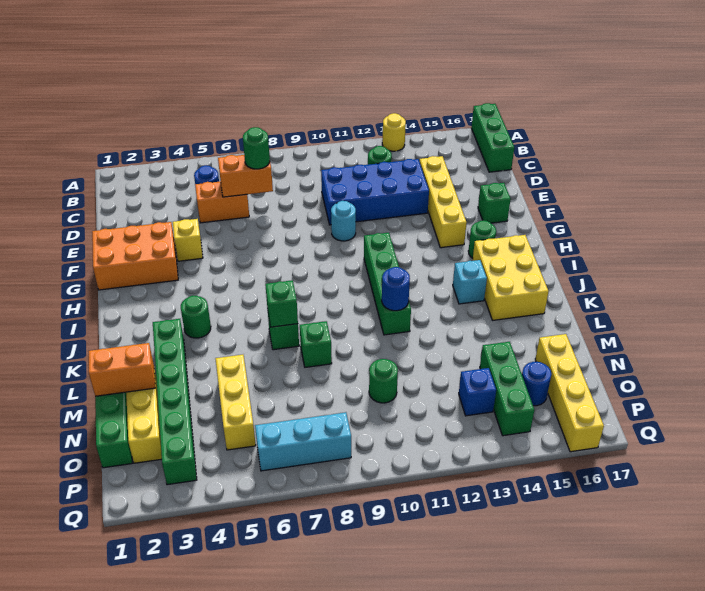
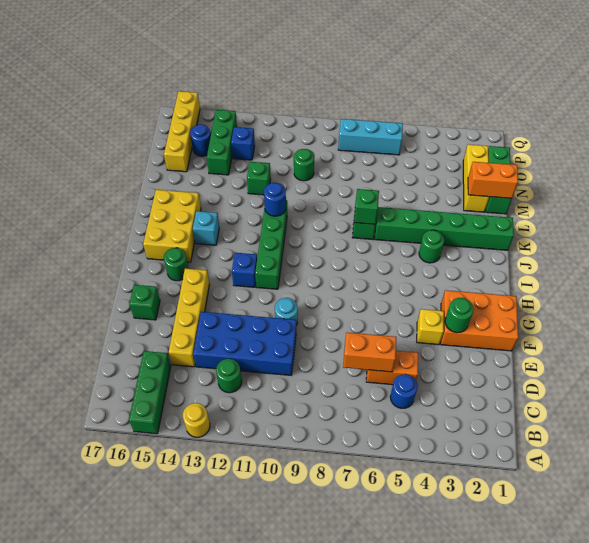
green 1x3 brick [471,103,514,172] -> green 1x3 brick moved to [129,351,171,434]
green 1x1 round brick [243,127,270,169] -> green 1x1 round brick moved to [445,298,474,333]
none -> blue 1x1 brick [232,253,257,287]
green 1x6 brick [153,319,197,485] -> green 1x6 brick turned to [375,207,514,250]
green 1x1 brick [300,321,332,367] -> green 1x1 brick moved to [247,162,271,195]
yellow 1x3 brick [215,355,256,450] -> none

